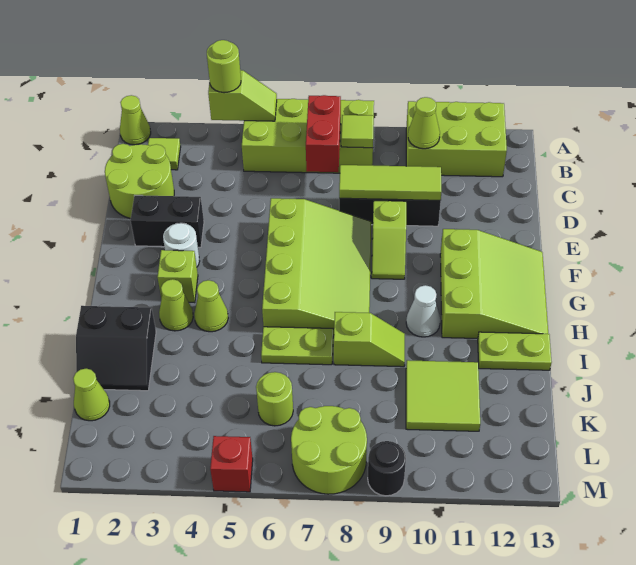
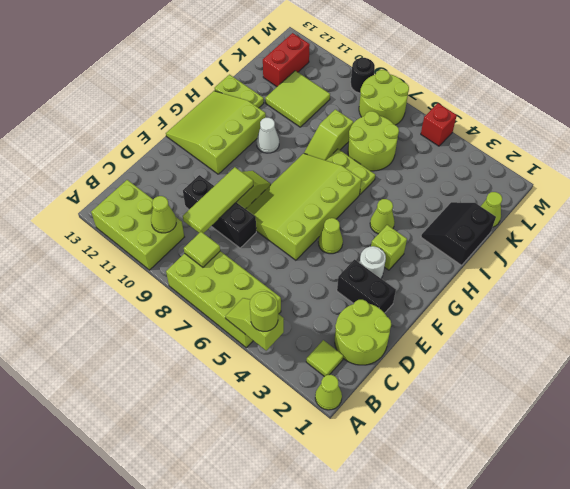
red 1x2 brick [306,95,341,172] -> red 1x2 brick moved to [263,33,310,87]
lime 1x3 tile [339,165,442,200] -> lime 1x3 tile turned to [183,167,253,233]
lime 1x1 cone [159,279,193,331] -> lime 1x1 cone moved to [318,218,343,254]
black 2x2 slope [76,306,156,391] -> black 2x2 slope turned to [421,202,496,265]
lime 1x2 slope [334,312,405,367] -> lime 1x2 slope turned to [304,109,353,160]
lime 1x1 round brick [256,372,293,426] -> lime 2x2 round brick [348,111,399,171]

